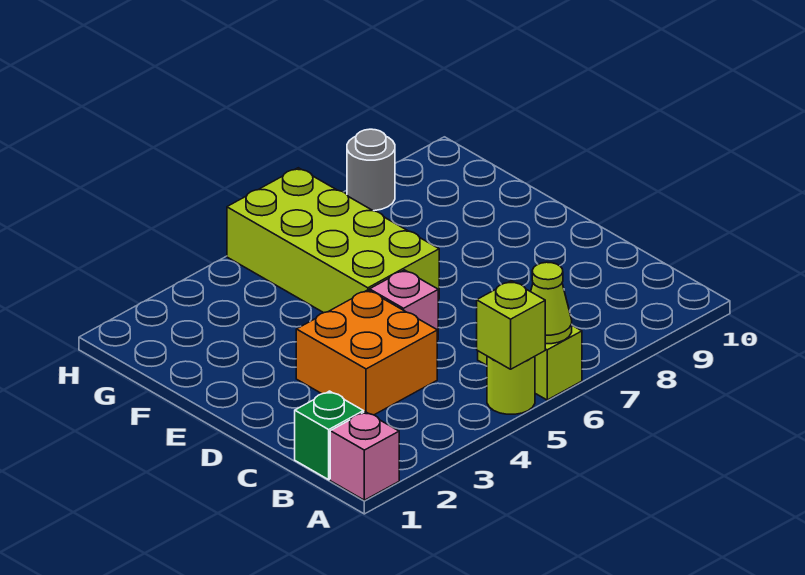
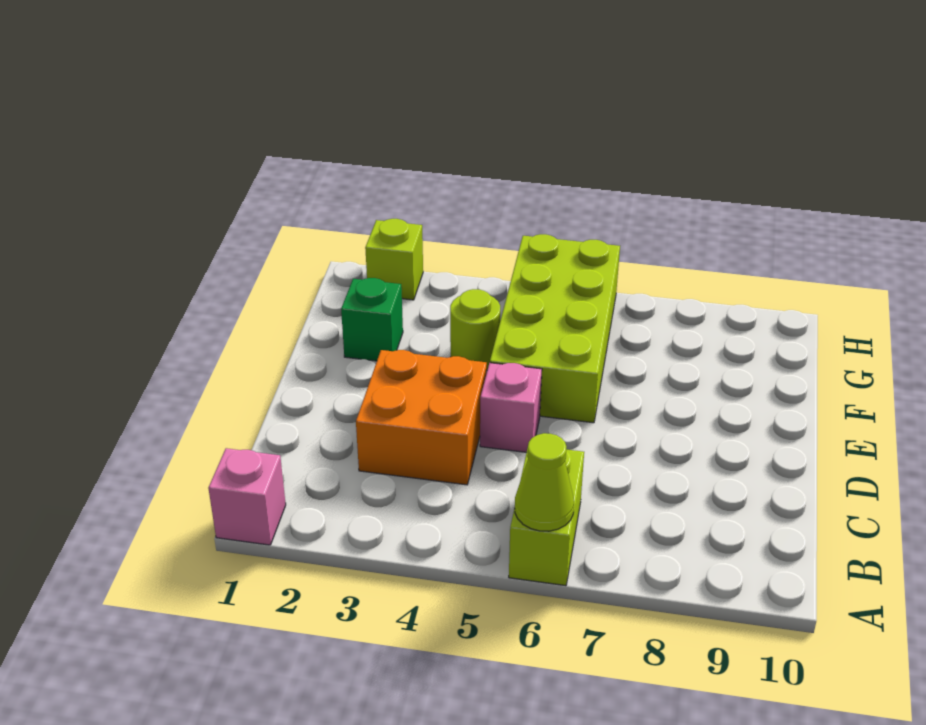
lime 1x1 round brick [487,356,535,414] -> lime 1x1 round brick moved to [450,289,500,370]
lime 1x1 brick [477,281,545,369] -> lime 1x1 brick moved to [365,219,423,300]
green 1x1 brick [295,391,364,480] -> green 1x1 brick moved to [341,278,403,361]
grey 1x1 round brick [347,129,395,211] -> none

